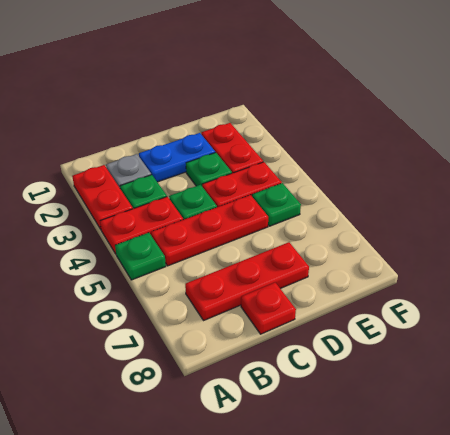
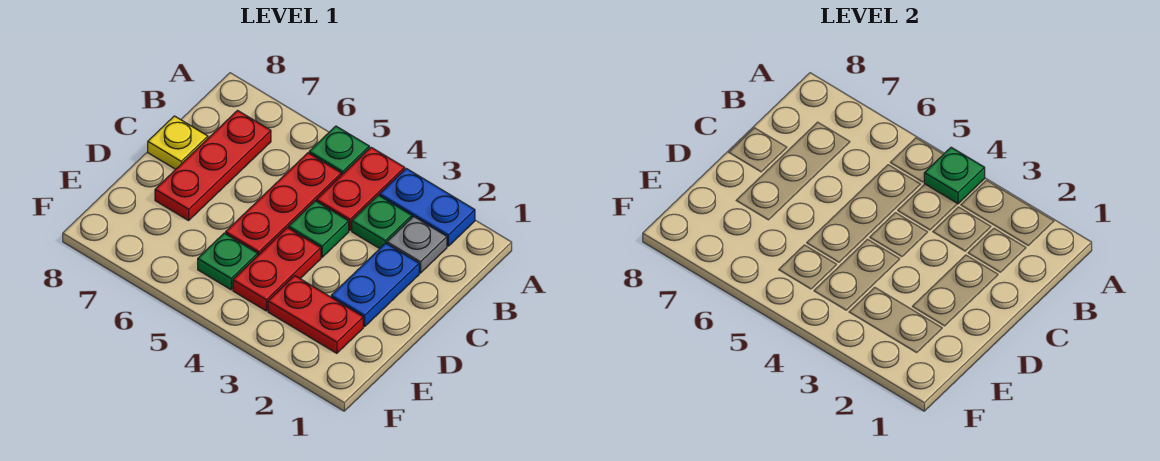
red 1x2 plate [72,165,133,229] -> blue 1x2 plate [380,169,475,246]
red 1x1 plate [241,283,296,334] -> yellow 1x1 plate [148,116,208,169]
green 1x1 plate [186,152,232,186] -> green 1x1 plate moved to [924,147,985,204]

